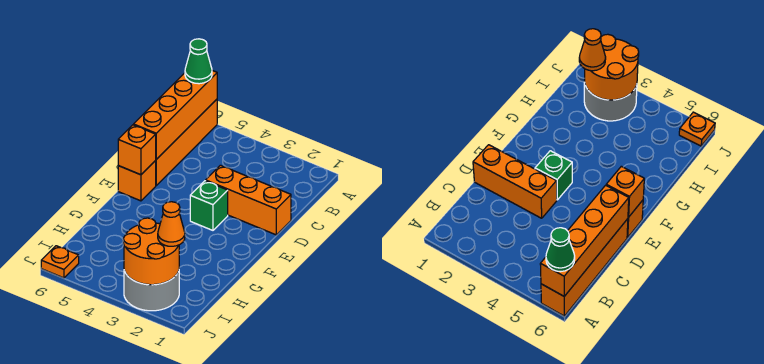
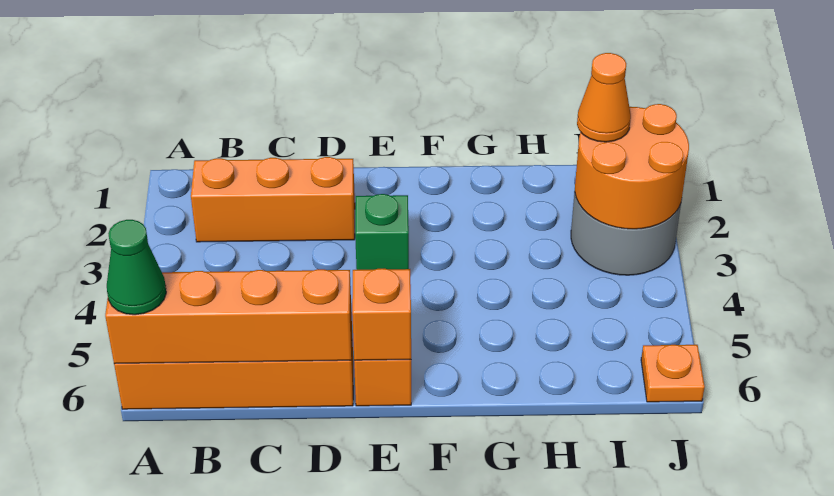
orange 1x3 brick [206,165,291,235] -> orange 1x3 brick turned to [191,157,355,242]

